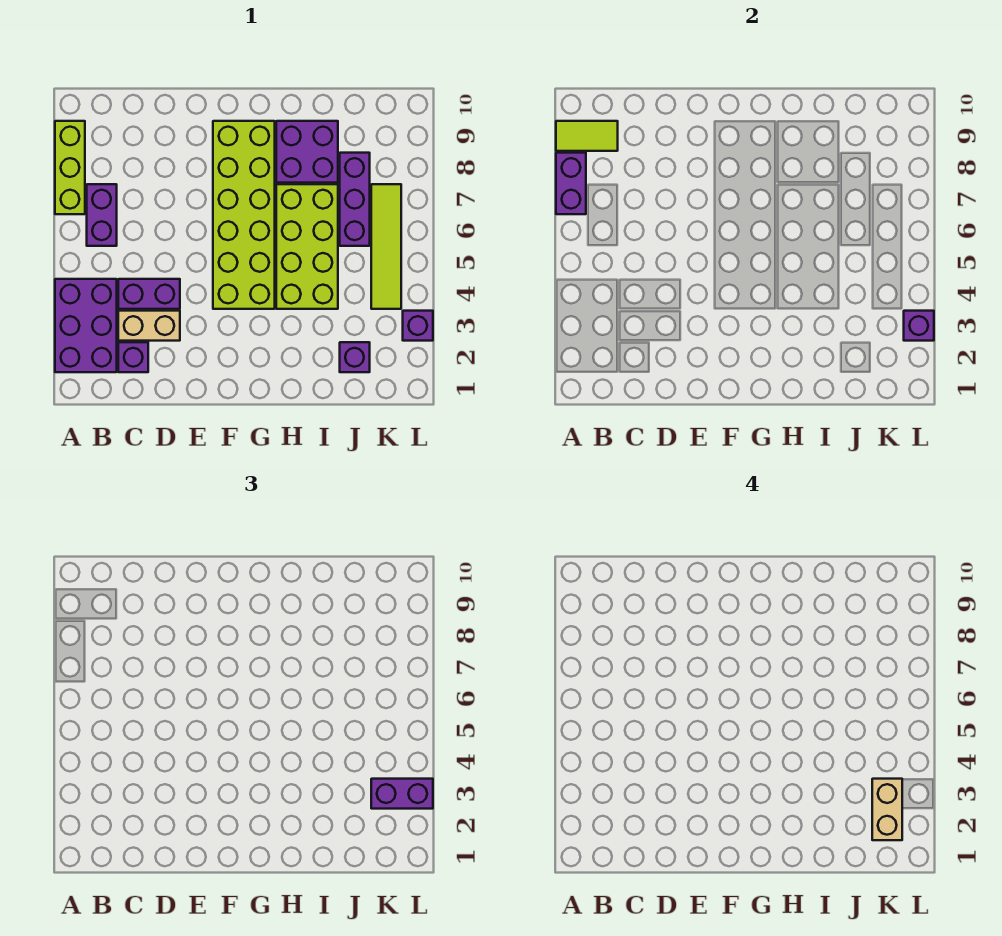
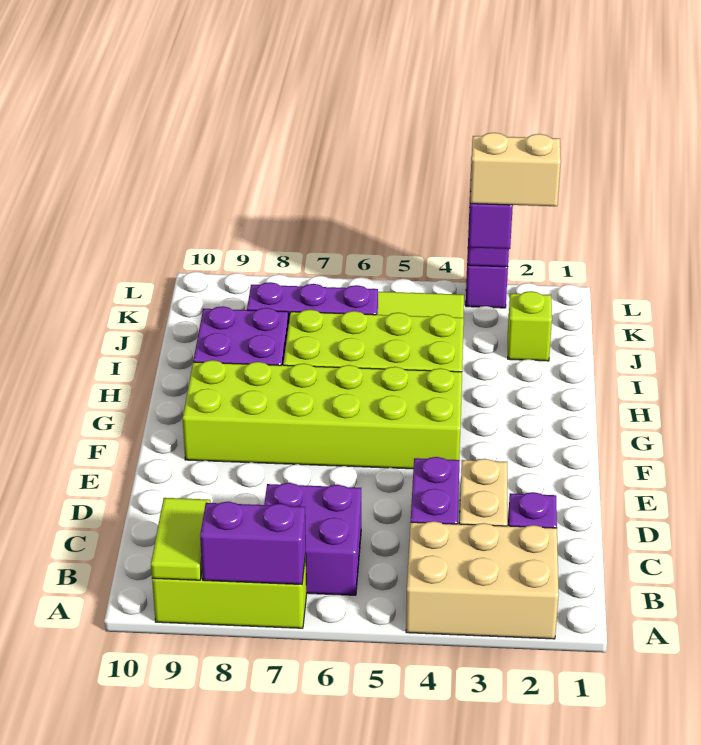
purple 2x3 brick [55,279,117,372] -> tan 2x3 brick [406,521,559,639]
purple 1x2 brick [87,184,117,246] -> purple 2x2 brick [264,483,361,595]
purple 1x1 brick [340,342,370,372] -> lime 1x1 brick [508,291,552,361]

